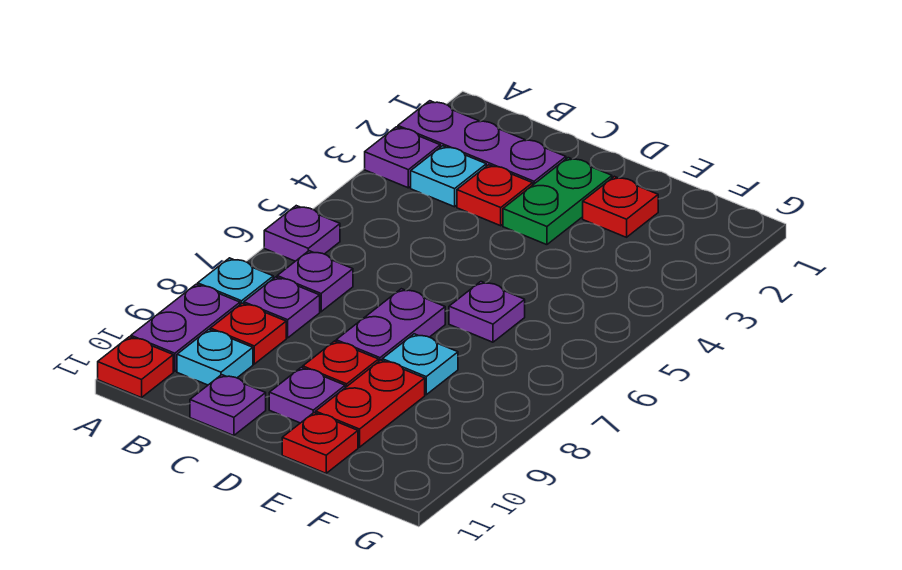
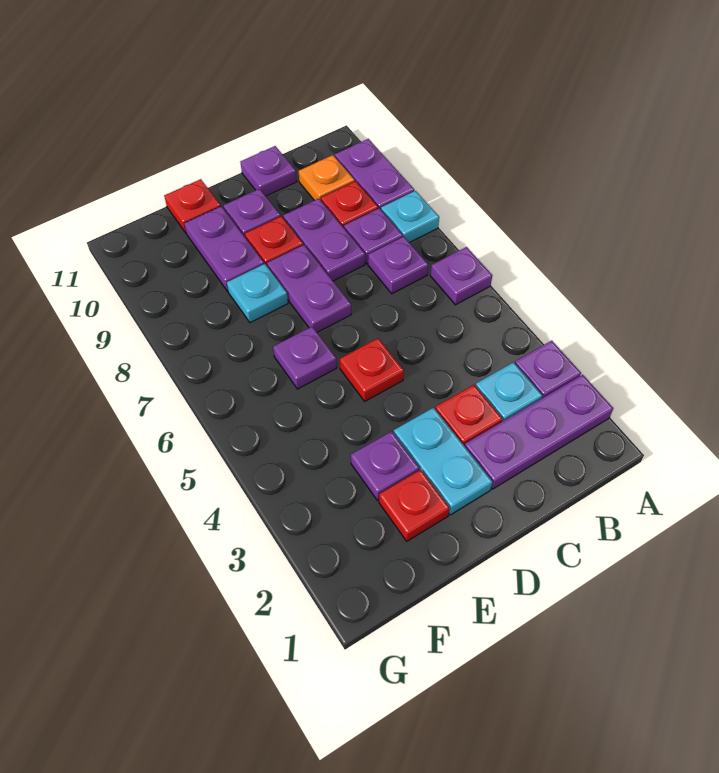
red 1x1 plate [98,337,173,398] -> red 1x1 plate moved to [340,338,404,401]
cyan 1x1 plate [177,330,253,385] -> orange 1x1 plate [299,155,355,200]
none -> purple 1x2 plate [283,199,365,281]
green 1x2 plate [503,158,612,245] -> cyan 1x2 plate [394,408,492,515]
none -> purple 1x1 plate [351,431,419,500]
red 1x2 plate [316,360,425,447] -> purple 1x2 plate [184,206,264,291]

